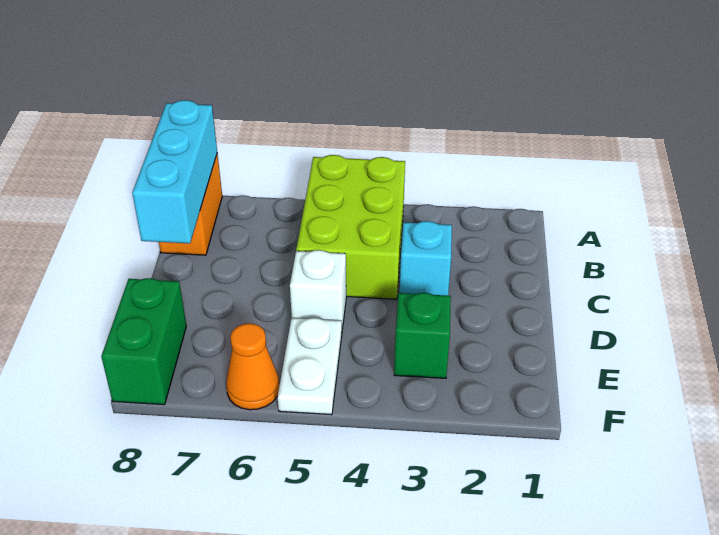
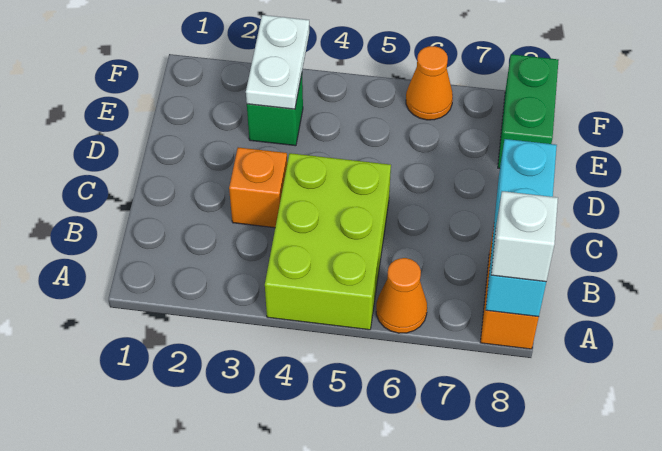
none -> orange 1x1 cone [376,258,427,333]
cyan 1x1 brick [400,221,452,296] -> orange 1x1 brick [229,147,287,228]
white 1x1 brick [290,250,346,329] -> white 1x1 brick moved to [491,191,558,282]
white 1x2 plate [278,318,342,415] -> white 1x2 plate moved to [246,15,309,109]

